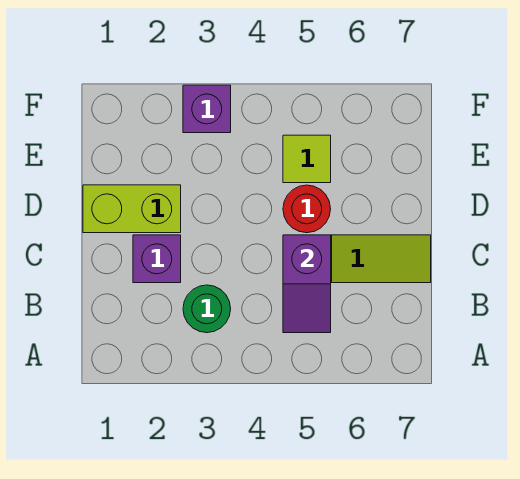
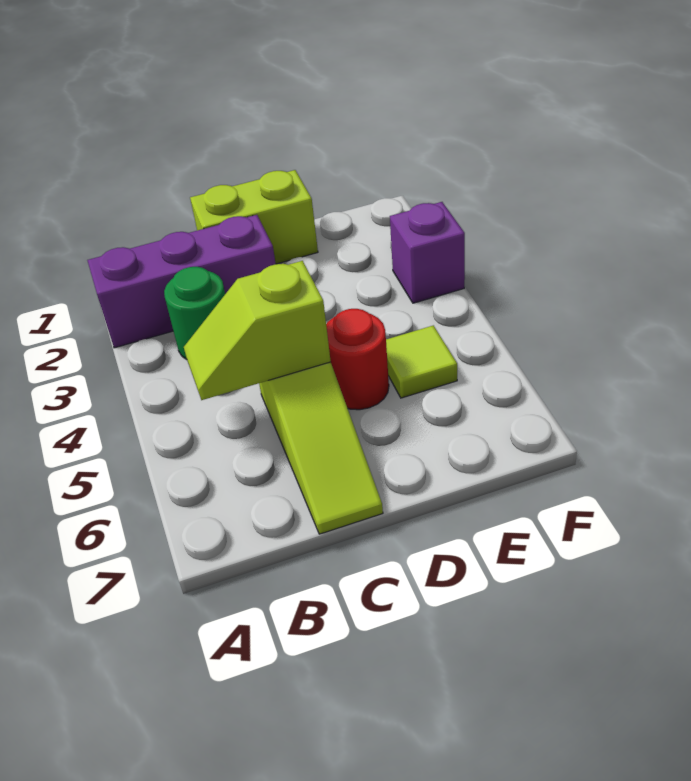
purple 1x2 slope [283,235,331,333] -> lime 1x2 slope [184,261,331,400]
purple 1x1 brick [133,235,181,283] -> purple 1x3 brick [87,215,276,348]
lime 1x2 brick [83,185,181,233] -> lime 1x2 brick turned to [190,170,318,264]

